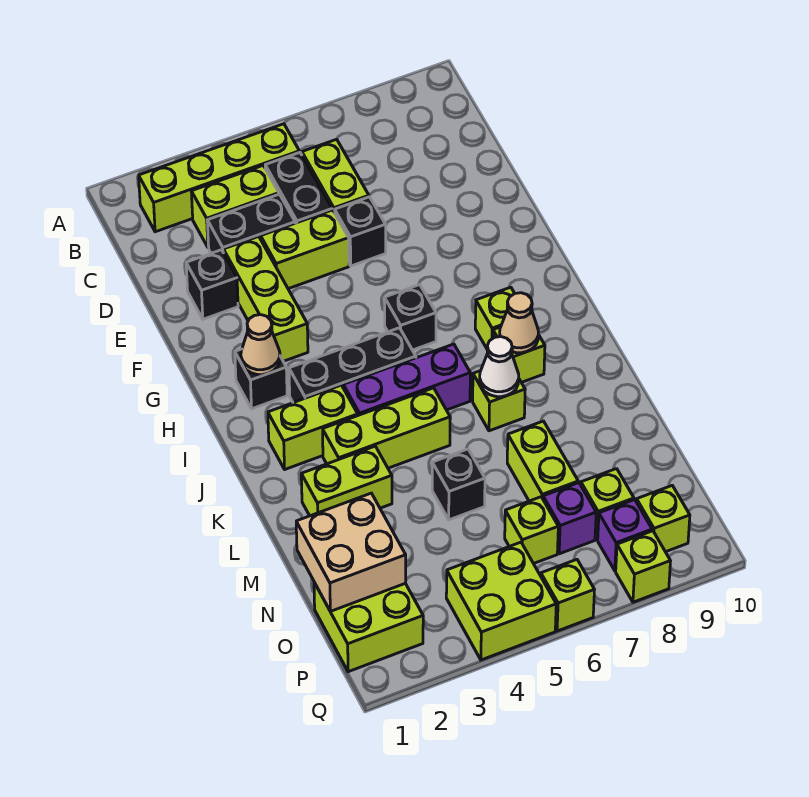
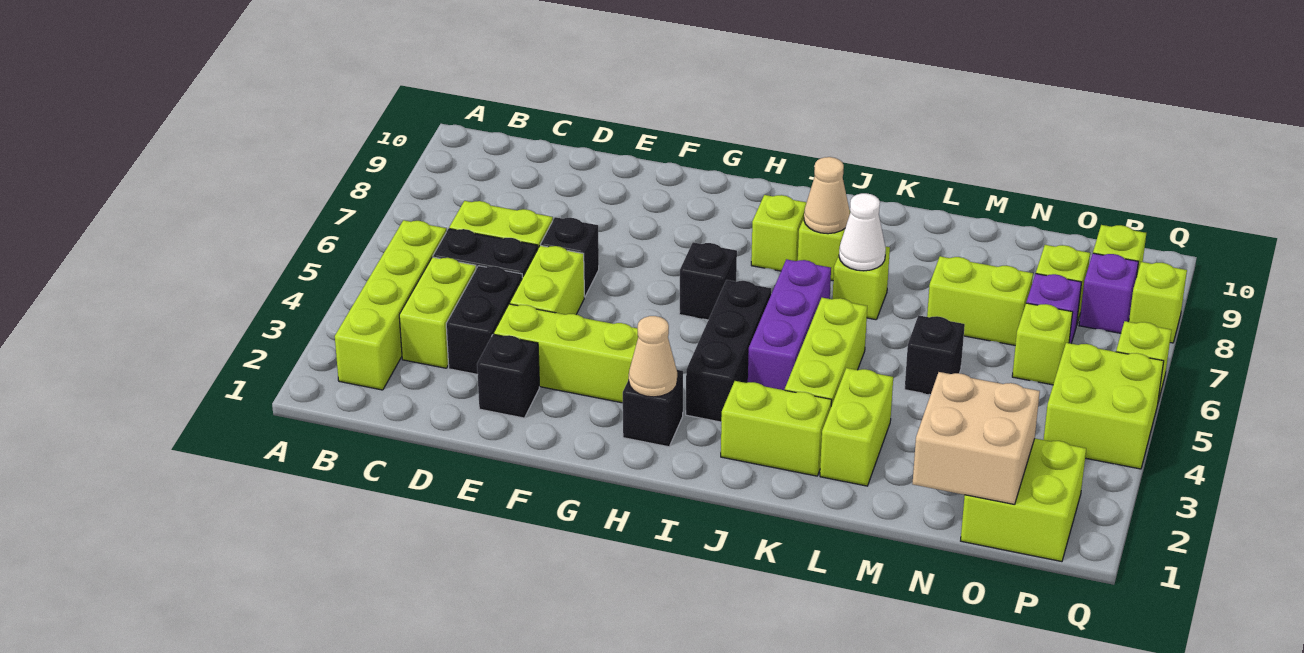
lime 1x2 brick [268,385,358,469] -> lime 1x2 brick turned to [721,381,832,476]

